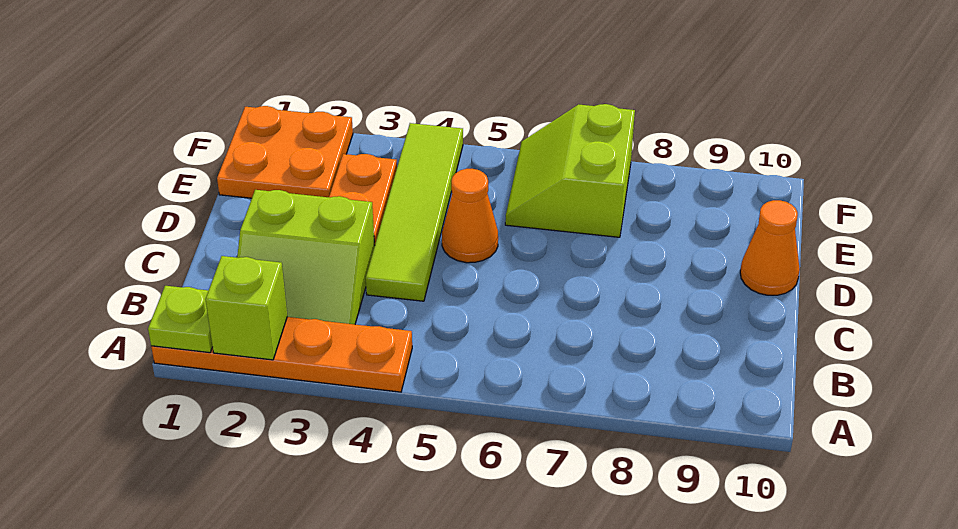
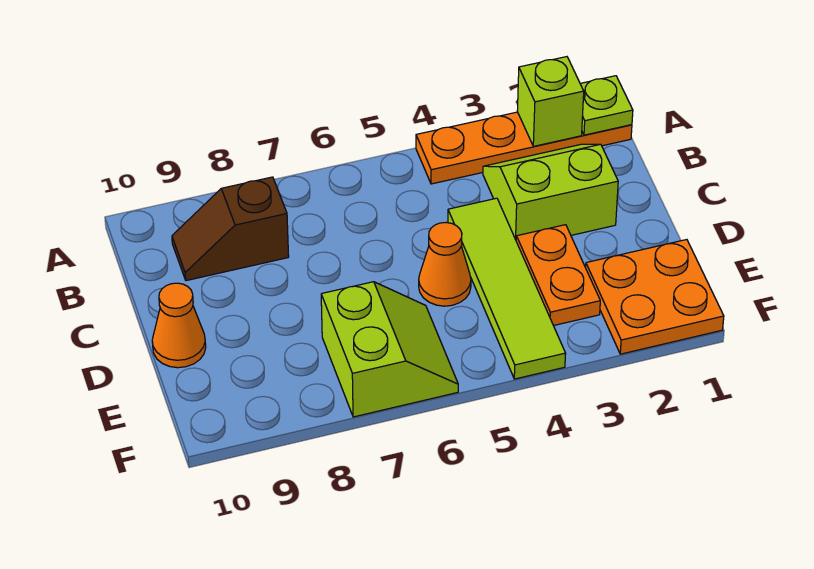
none -> brown 1x2 slope [172,177,289,281]

